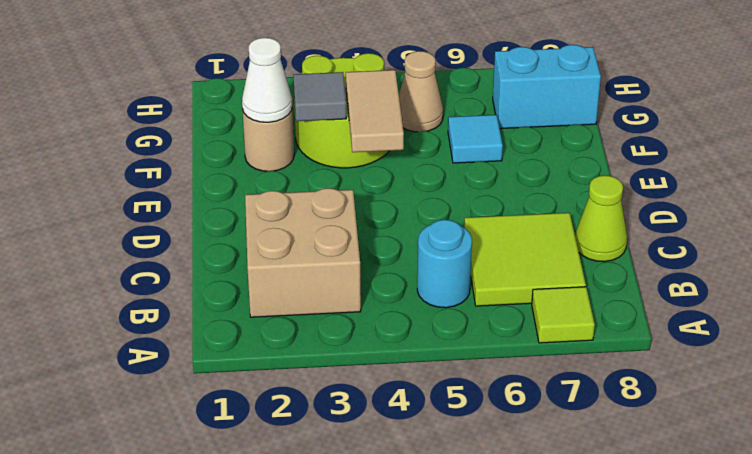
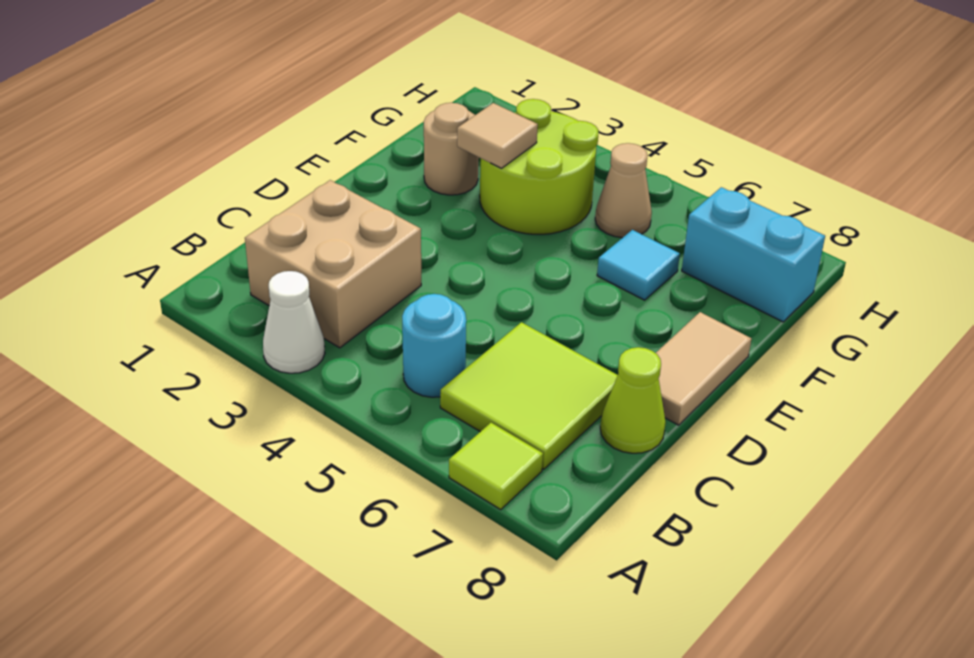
tan 1x2 tile [346,70,404,152] -> tan 1x2 tile moved to [656,312,751,425]
white 1x1 cone [242,38,292,122] -> white 1x1 cone moved to [263,271,325,373]
grey 1x1 tile [293,72,346,121] -> tan 1x1 tile [457,103,538,168]

